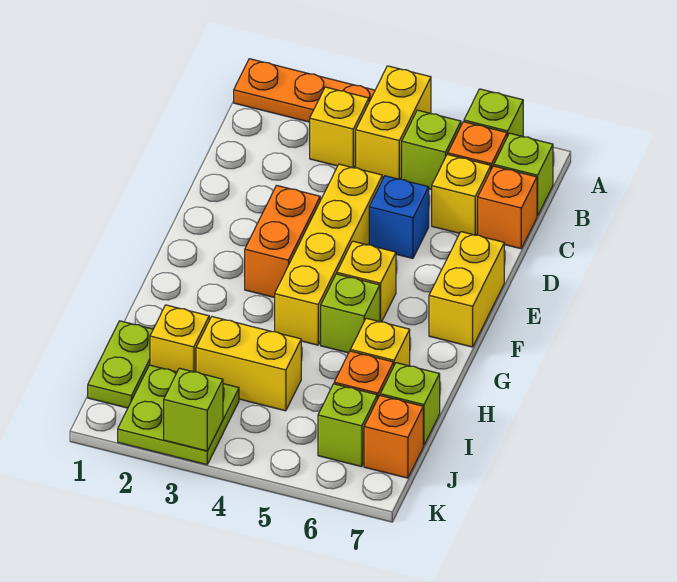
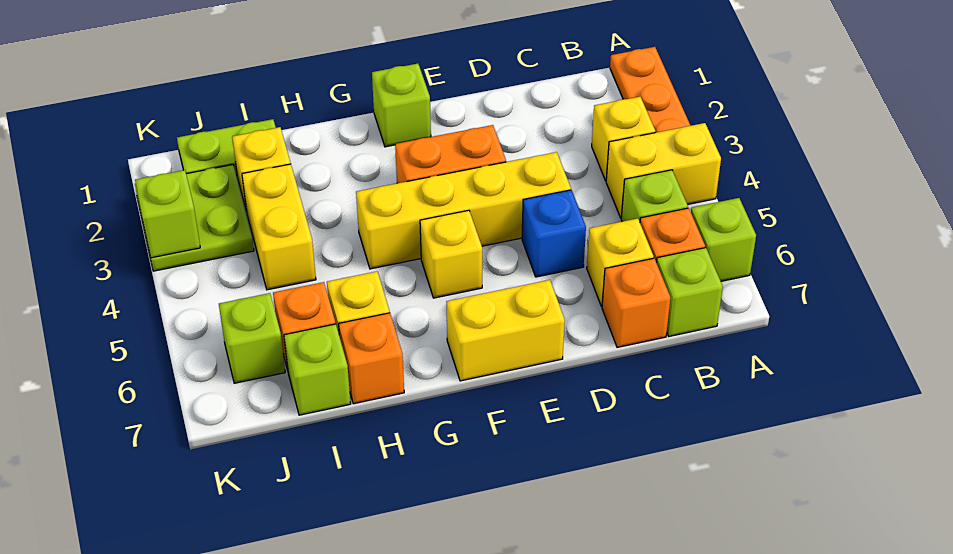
lime 1x1 brick [321,274,380,353] -> lime 1x1 brick moved to [372,64,431,147]
orange 1x1 brick [364,396,423,478] -> orange 1x1 brick moved to [339,313,404,404]

